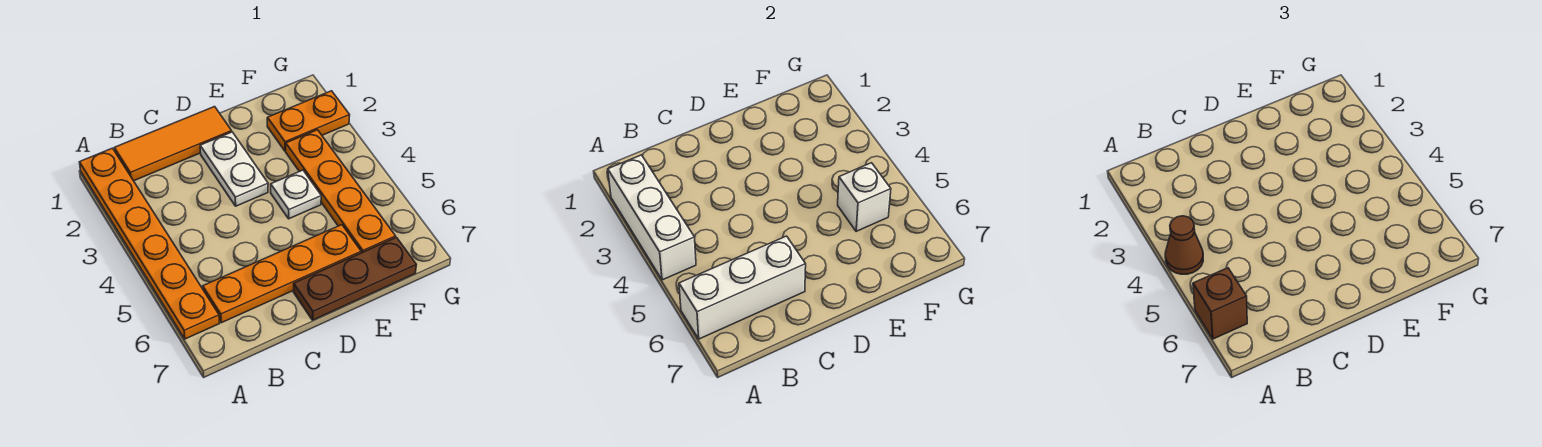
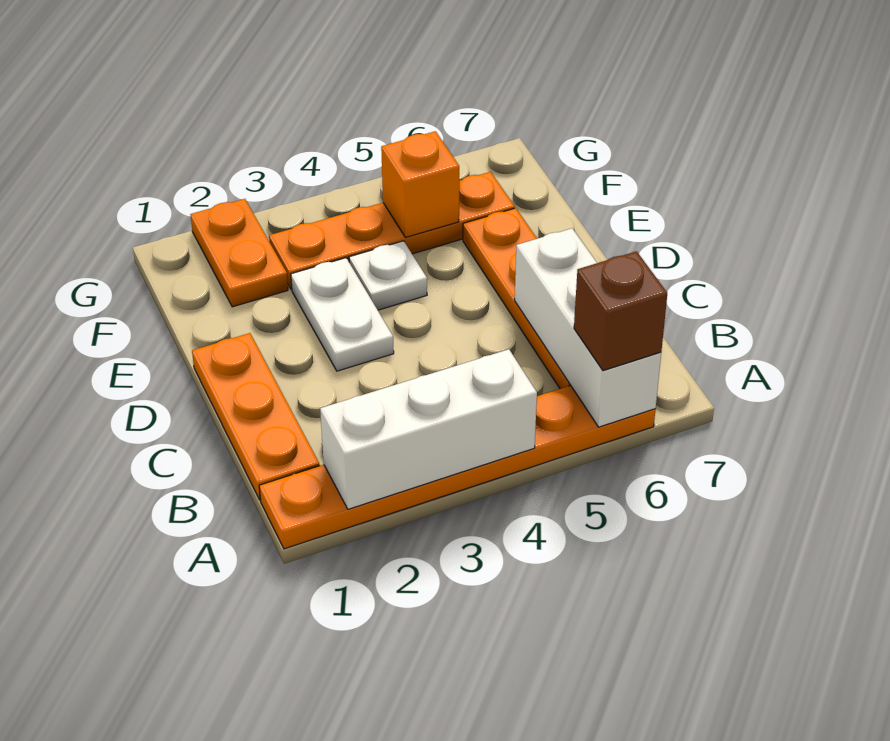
brown 1x1 cone [1165,216,1203,274] -> none
orange 1x3 tile [114,107,232,181] -> orange 1x3 plate [192,333,320,500]
white 1x2 plate [200,132,268,206] -> white 1x2 plate turned to [291,258,394,371]
brown 1x3 plate [294,238,416,320] -> none
white 1x1 brick [838,163,891,231] -> orange 1x1 brick [381,131,459,237]

